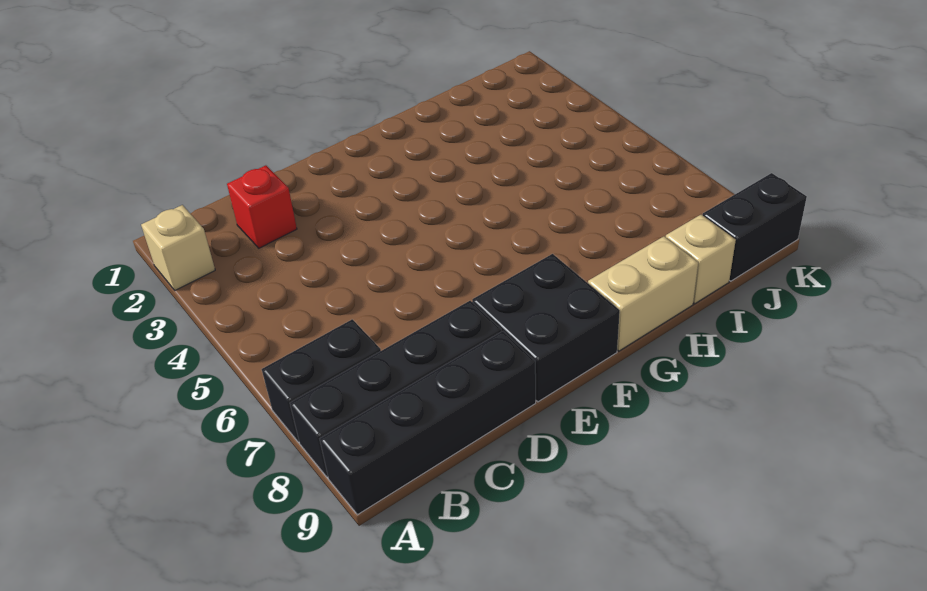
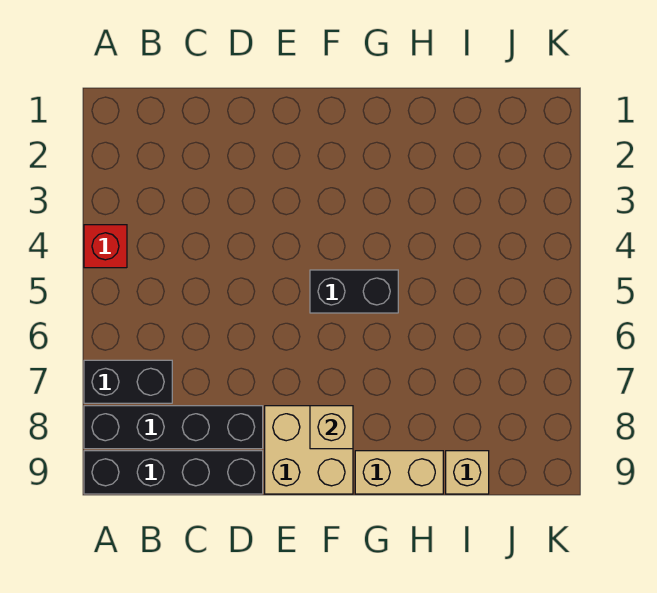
tan 1x1 brick [141,205,215,290] -> tan 1x1 brick moved to [310,406,353,449]
red 1x1 brick [227,165,297,248] -> red 1x1 brick moved to [84,225,127,268]
black 2x2 brick [472,254,620,402] -> tan 2x2 brick [265,406,353,494]
black 1x2 brick [703,173,807,281] -> black 1x2 brick moved to [310,270,398,313]

